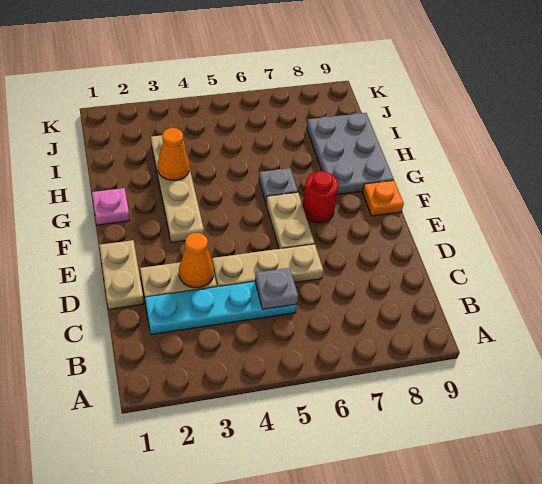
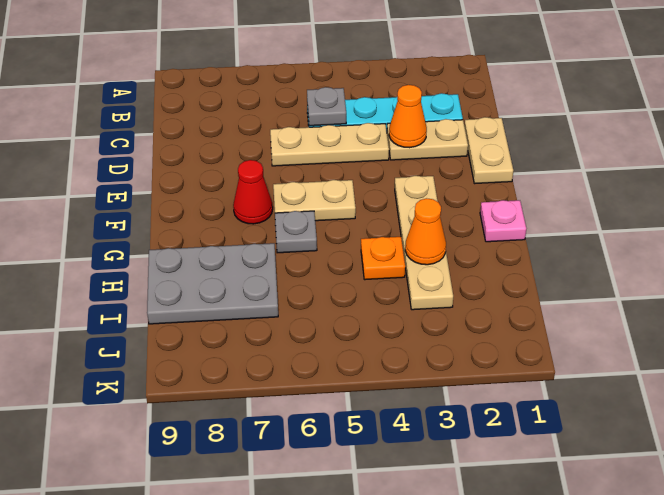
tan 1x2 plate [266,192,314,249] -> tan 1x2 plate turned to [273,180,356,221]
red 1x1 round brick [302,171,339,223] -> red 1x1 cone [233,160,273,224]
orange 1x1 plate [362,180,404,216] -> orange 1x1 plate moved to [361,237,405,280]
grey 2x3 plate [307,113,394,195] -> grey 2x3 plate turned to [147,243,278,324]

